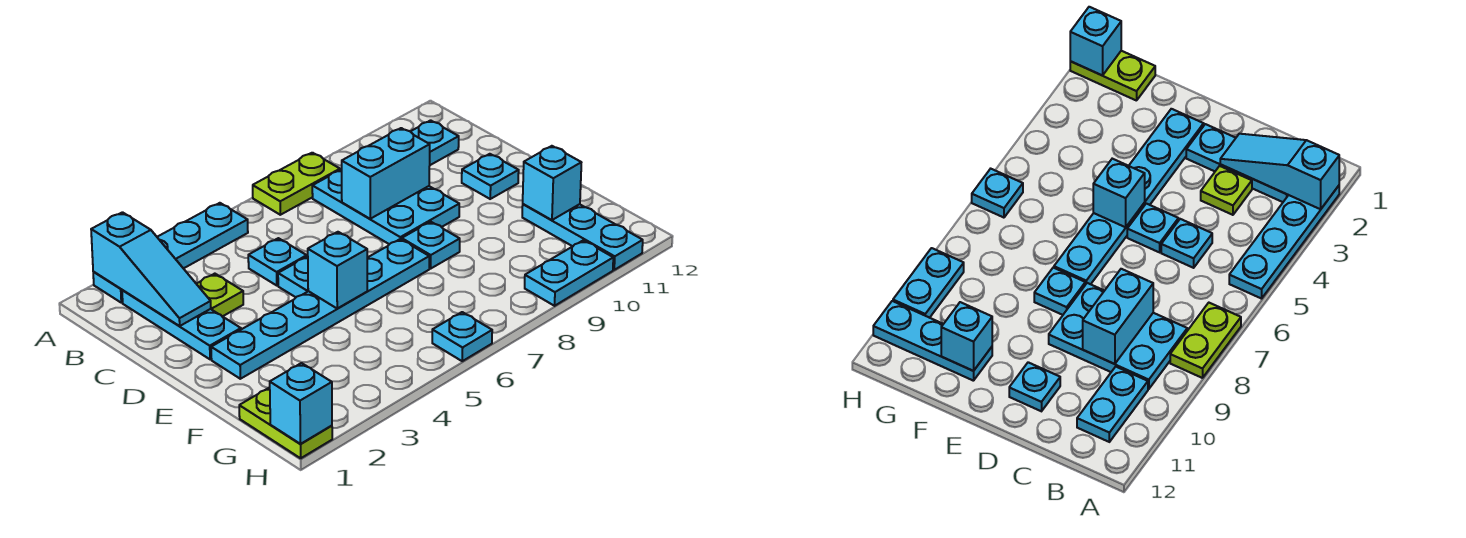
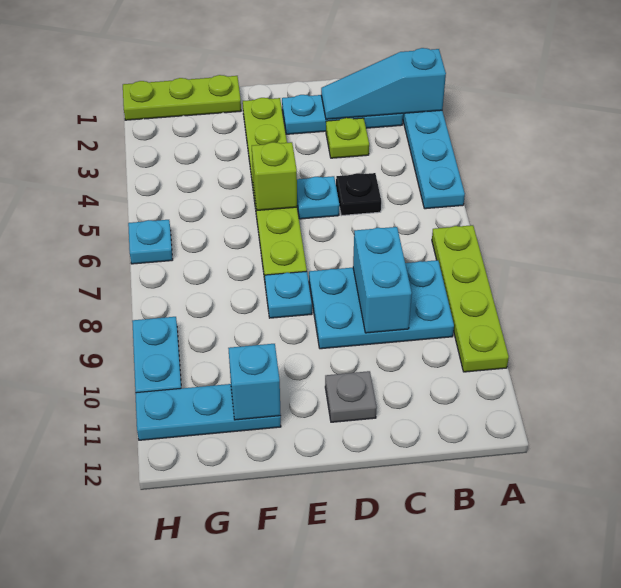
lime 1x2 plate [253,153,340,215] -> lime 1x4 plate [432,225,509,372]
cyan 1x2 plate [410,120,459,165] -> none
cyan 1x1 plate [248,238,307,286] -> black 1x1 plate [336,173,381,216]
cyan 1x1 plate [462,154,519,199] -> grey 1x1 plate [325,371,377,422]
cyan 1x6 plate [211,239,429,379] -> lime 1x6 plate [243,98,307,280]
cyan 1x1 brick [308,232,367,309] -> lime 1x1 brick [252,142,297,210]
lime 1x2 plate [239,387,332,458] -> lime 1x3 plate [123,75,241,120]
cyan 1x1 brick [270,363,332,444] -> none

